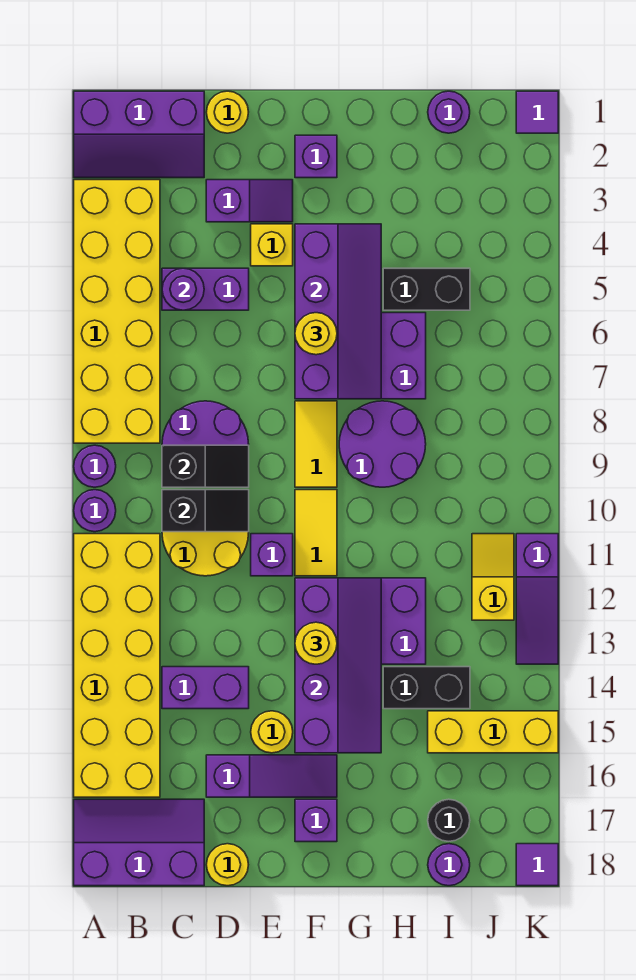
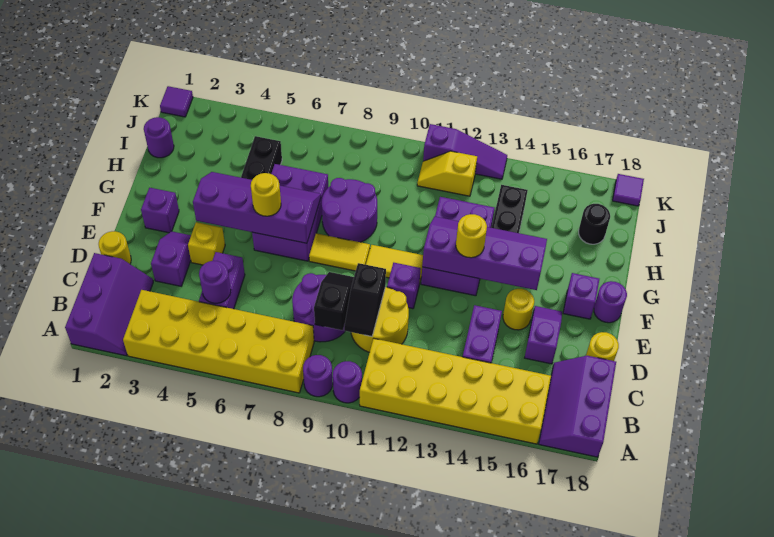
black 1x2 slope [162,490,249,532] -> black 1x2 slope turned to [344,263,386,337]
purple 1x3 slope [206,755,337,797] -> purple 1x2 slope [525,306,562,364]
yellow 1x3 brick [428,711,558,753] -> none
purple 1x1 round brick [428,844,470,886] -> purple 1x1 round brick moved to [594,281,627,323]

